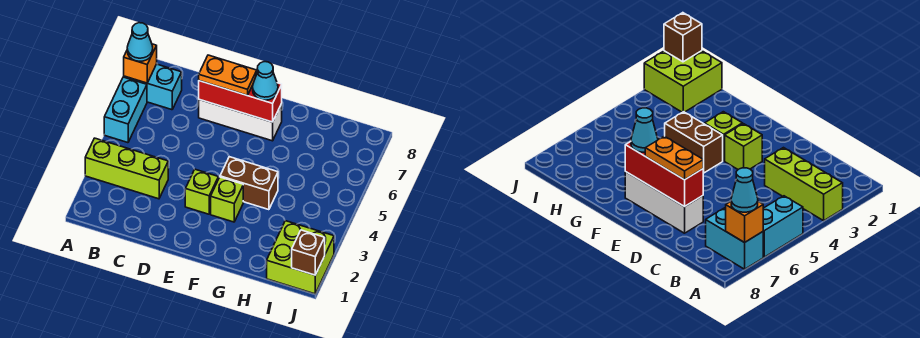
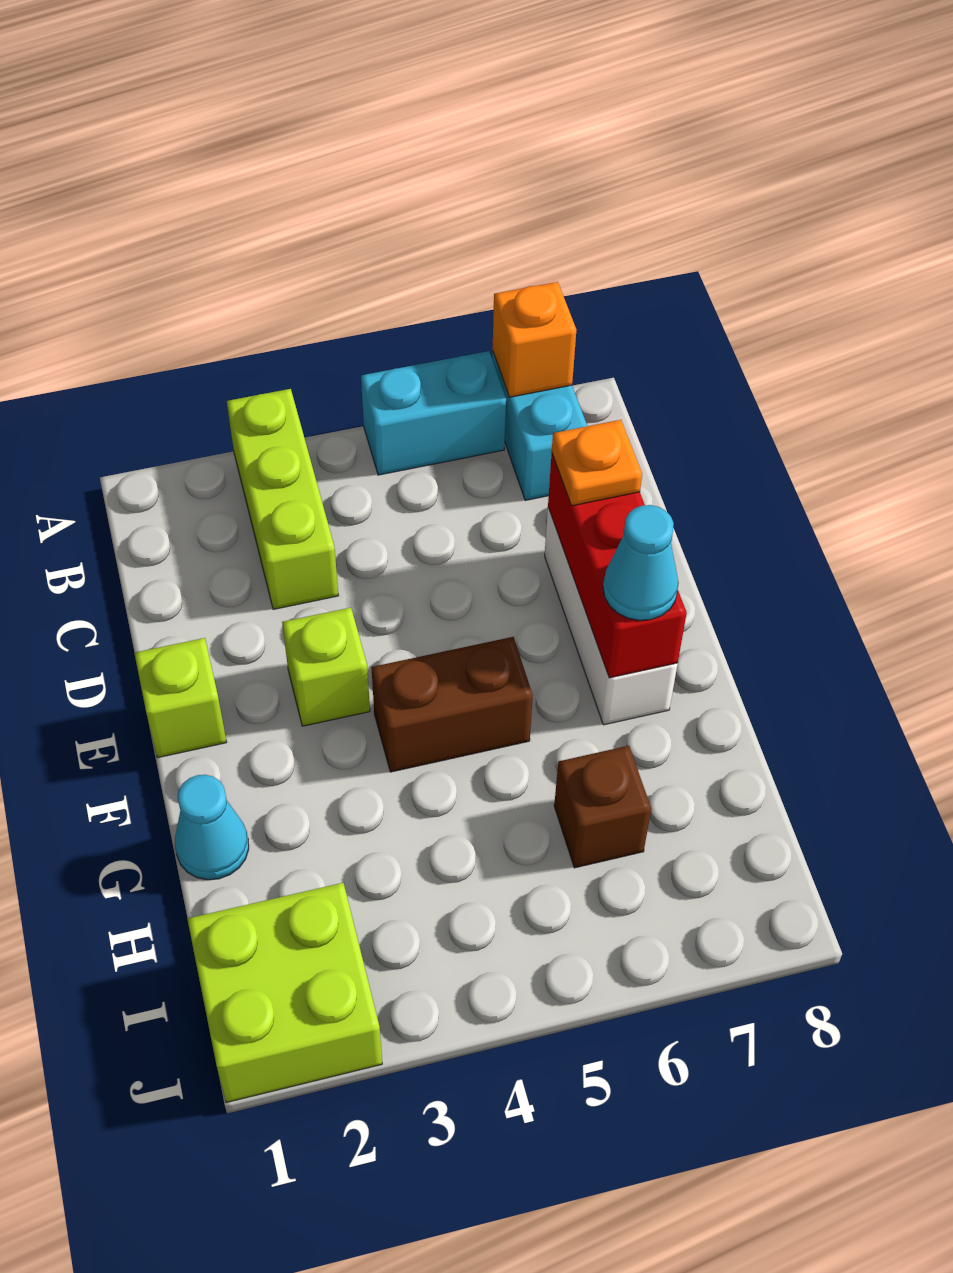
cyan 1x1 cone [127,23,153,61] -> cyan 1x1 cone moved to [175,775,249,880]
orange 1x2 plate [199,55,257,95] -> orange 1x1 plate [552,420,642,506]
lime 1x1 brick [211,177,243,222] -> lime 1x1 brick moved to [134,638,227,758]
brown 1x2 brick [220,157,278,210] -> brown 1x2 brick turned to [371,637,533,772]
brown 1x1 brick [292,230,325,275] -> brown 1x1 brick moved to [554,746,651,868]

